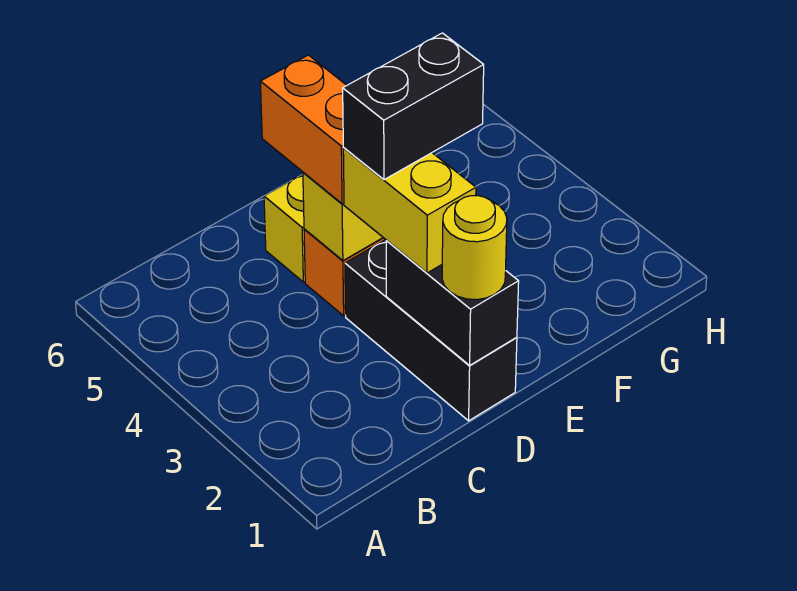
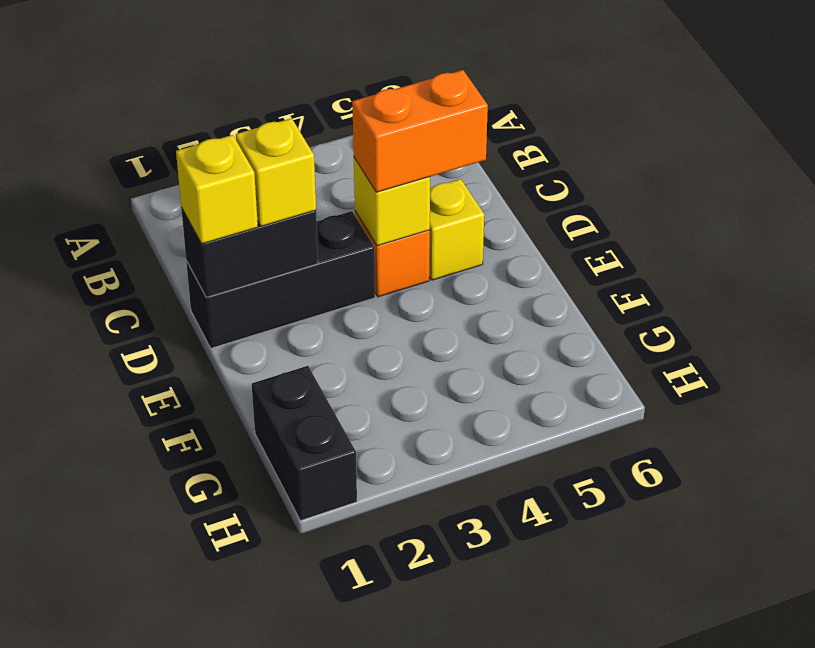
yellow 1x1 round brick [442,196,507,300] -> yellow 1x1 brick [176,135,258,244]
yellow 1x2 brick [343,148,476,273] -> yellow 1x1 brick [236,118,316,226]
black 1x2 brick [343,33,484,180] -> black 1x2 brick moved to [252,366,357,521]

